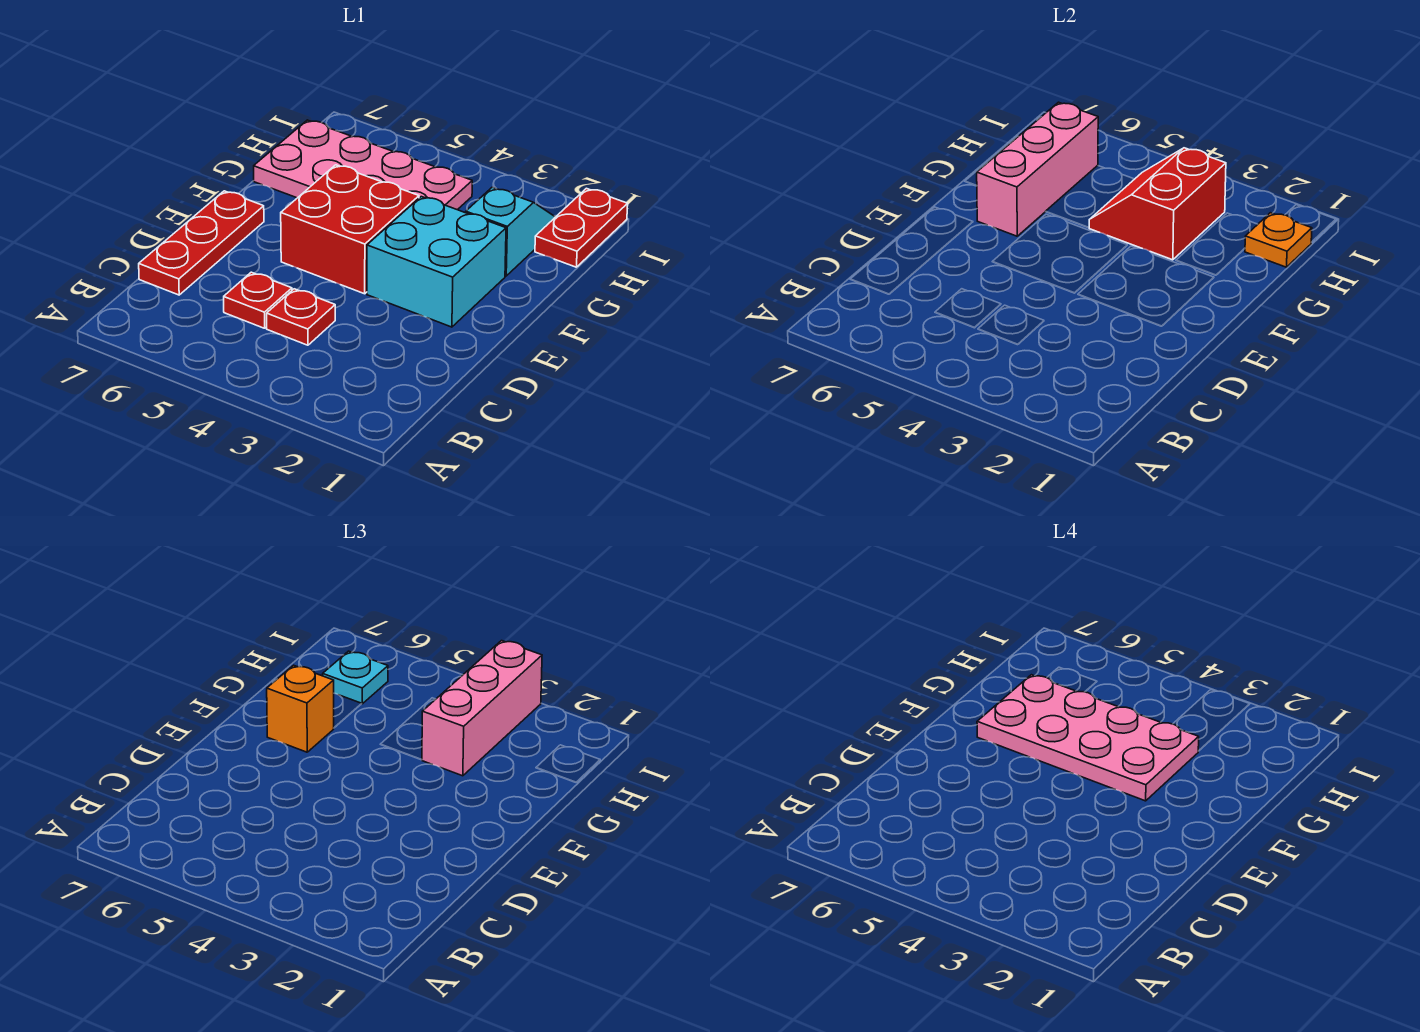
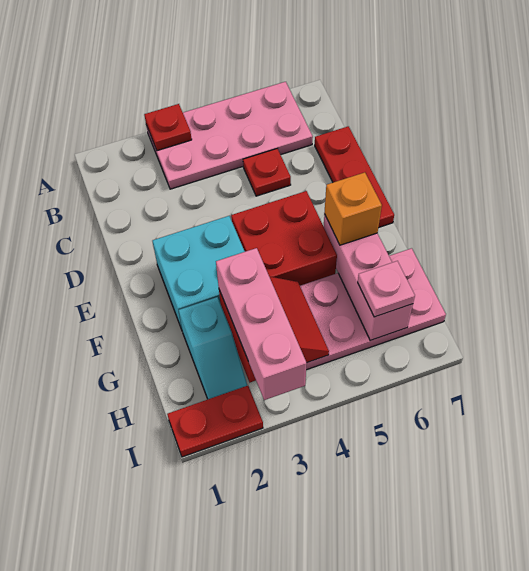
red 1x1 plate [267,289,335,345] -> red 1x1 plate moved to [144,104,192,151]
pink 2x4 plate [977,675,1199,801] -> pink 2x4 plate moved to [146,82,313,189]
red 1x2 plate [535,188,628,267] -> red 1x2 plate turned to [167,386,263,457]
orange 1x1 plate [1245,213,1312,267] -> none
cyan 1x1 plate [323,651,388,704] -> pink 1x1 plate [358,261,415,317]

